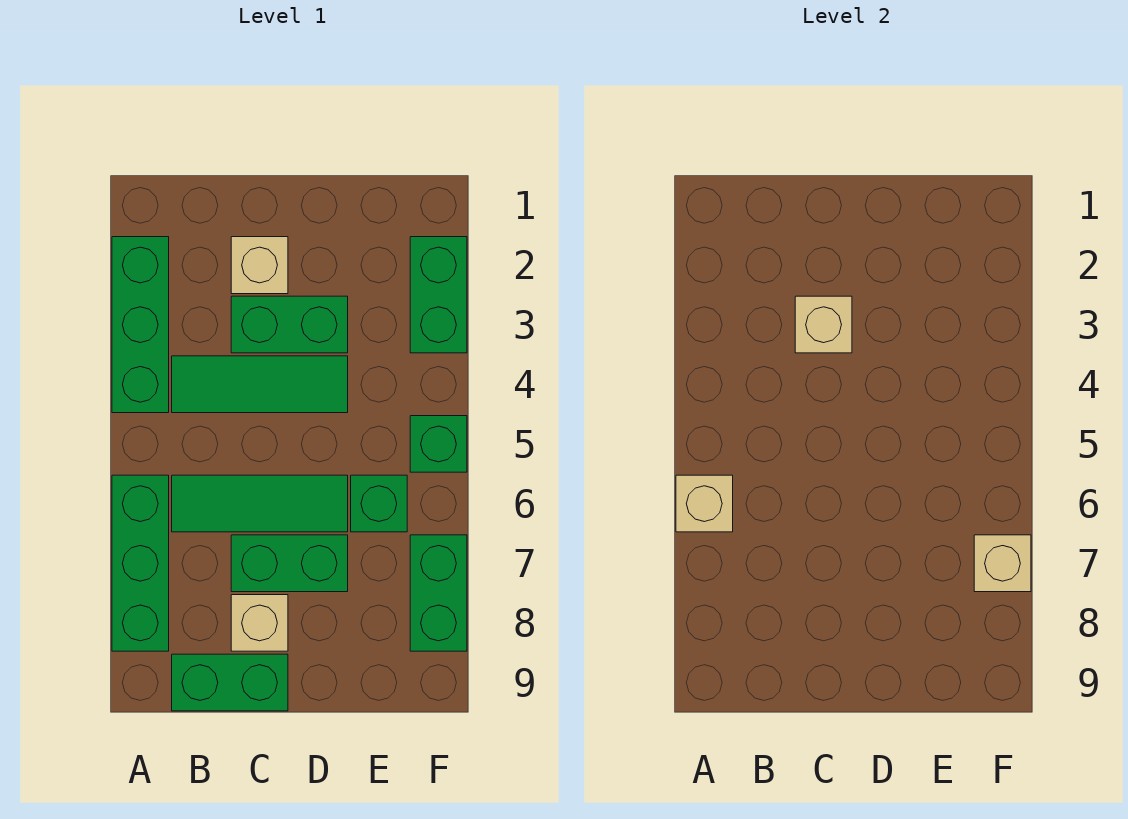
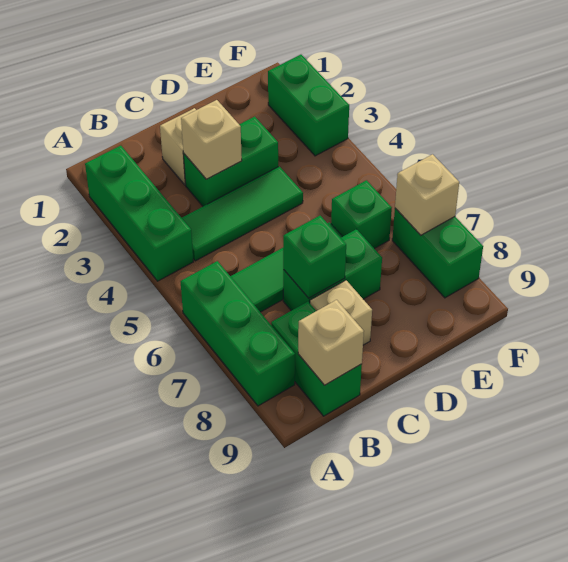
tan 1x1 brick [676,475,733,532] -> tan 1x1 brick moved to [298,300,364,385]
green 1x2 brick [172,654,288,711] -> green 1x2 brick turned to [271,302,362,416]
green 1x1 brick [410,416,467,472] -> green 1x1 brick moved to [283,216,346,298]

